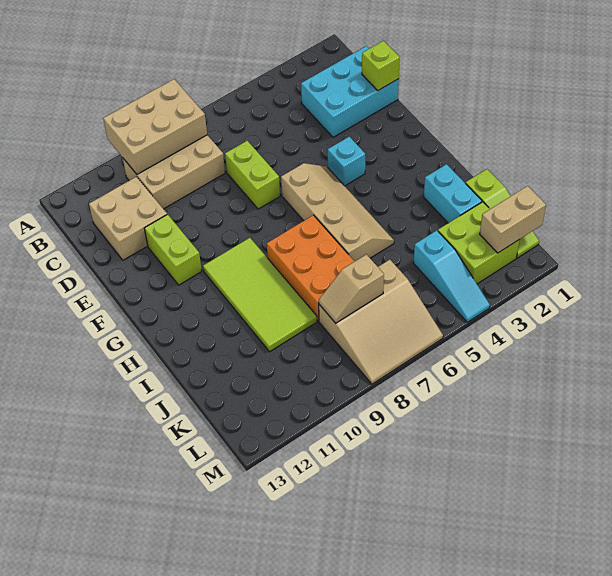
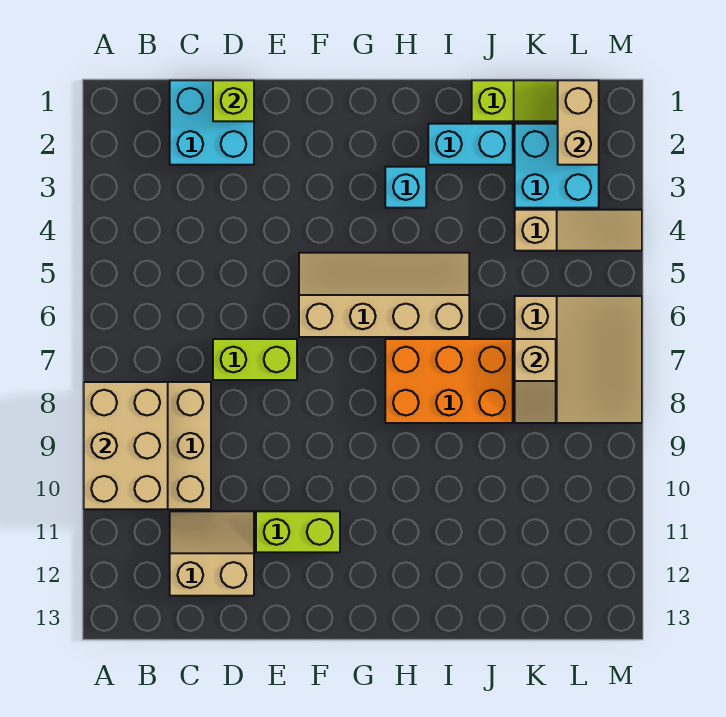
cyan 2x3 brick [301,46,399,137] -> cyan 2x2 brick [170,80,254,165]
tan 2x2 brick [89,177,167,260] -> tan 2x2 slope [170,511,254,596]
cyan 1x1 brick [328,137,365,186] -> cyan 1x1 brick moved to [385,167,426,208]
lime 2x4 tile [203,238,317,352] -> none
lime 2x2 brick [438,202,519,284] -> cyan 2x2 brick [515,124,599,208]
cyan 1x3 slope [414,230,490,322] -> tan 1x3 slope [515,210,642,251]

